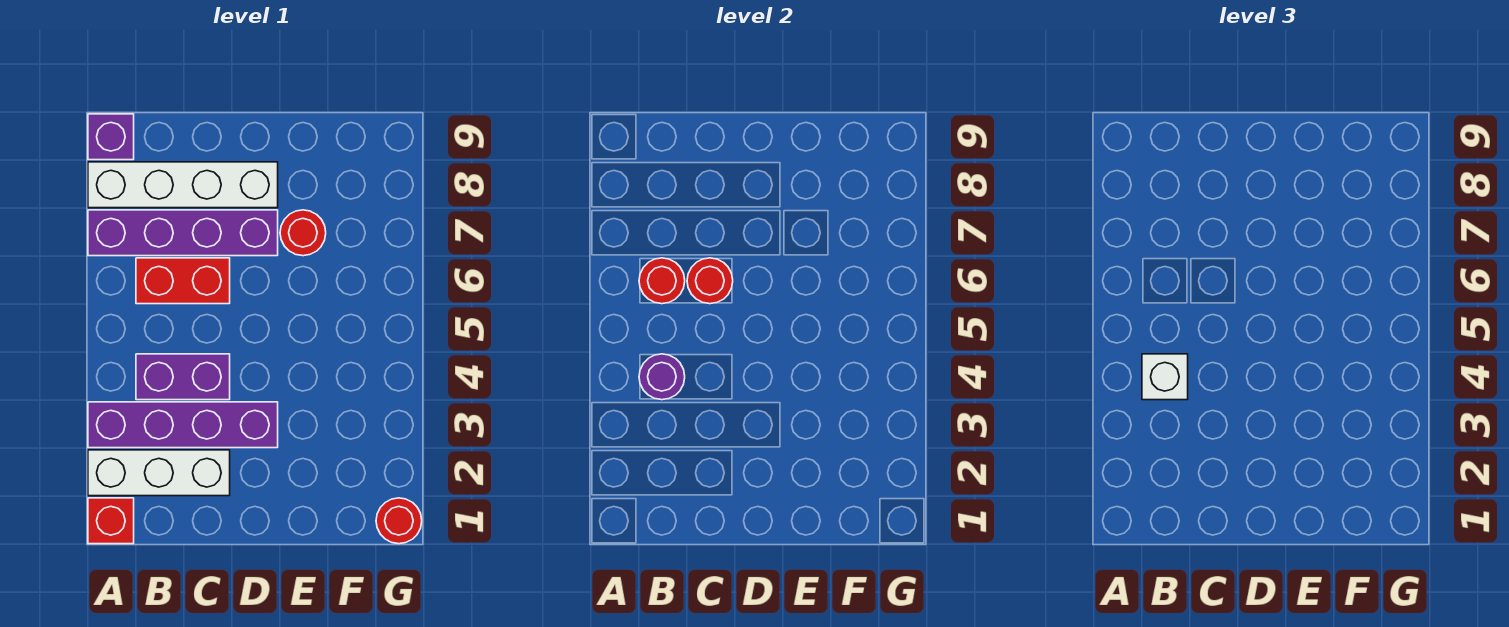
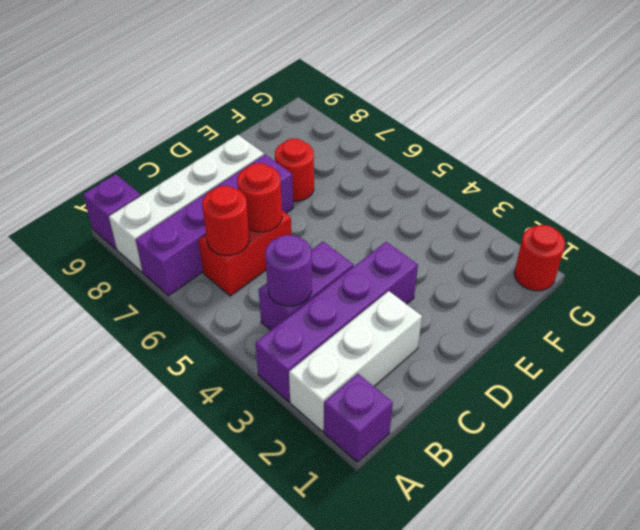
red 1x1 brick [88,498,134,544] -> purple 1x1 brick [324,374,393,462]
white 1x1 brick [1142,354,1188,400] -> none

